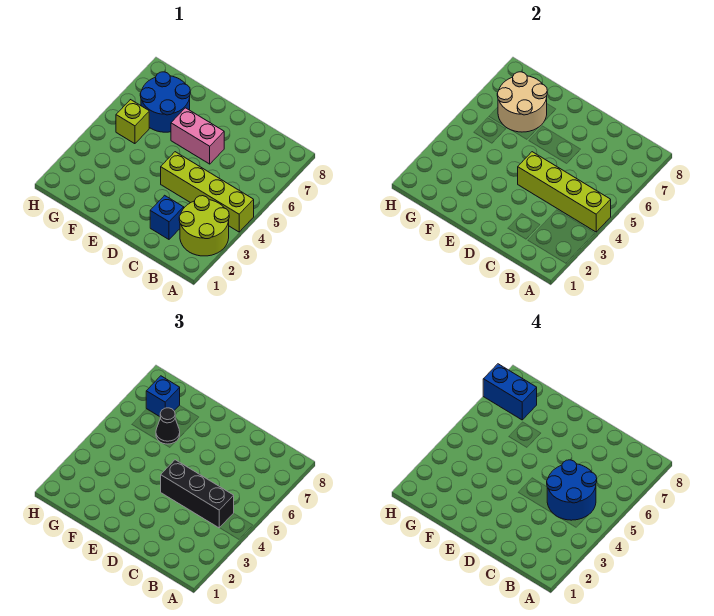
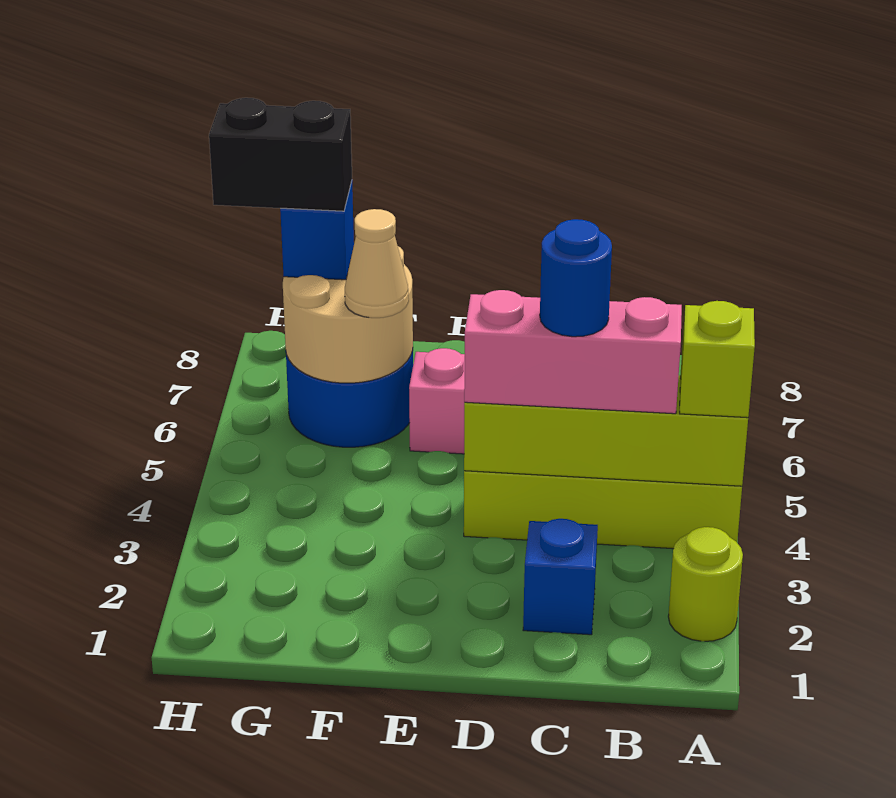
lime 2x2 round brick [179,196,229,256] -> lime 1x1 round brick [668,527,743,641]
black 1x3 brick [161,460,234,528] -> pink 1x3 brick [464,290,682,414]
blue 2x2 round brick [547,460,597,520] -> blue 1x1 round brick [540,219,612,337]
black 1x1 cone [156,408,180,444] -> tan 1x1 cone [345,209,409,318]
lime 1x1 brick [116,100,149,144] -> lime 1x1 brick moved to [680,301,755,418]
blue 1x2 brick [483,364,537,420] -> black 1x2 brick [209,98,352,211]

